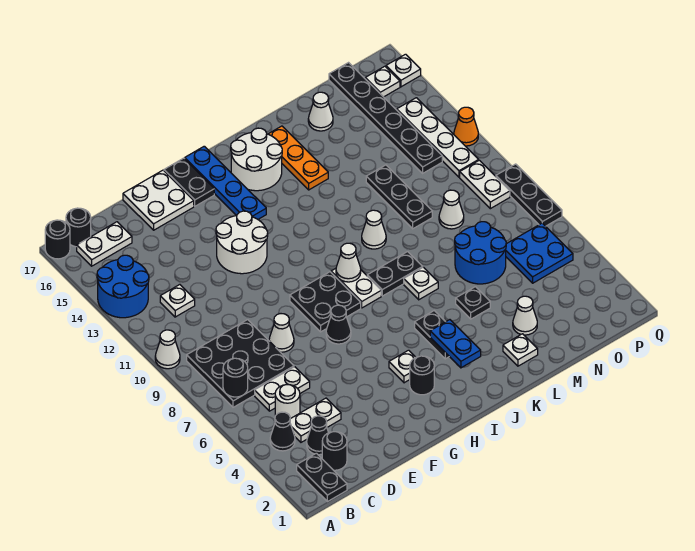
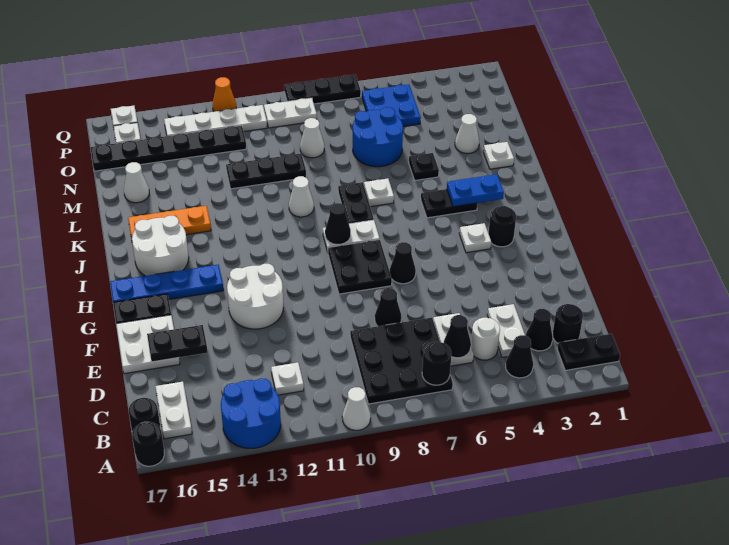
none -> black 1x1 cone [444,315,471,358]
white 1x1 cone [269,314,294,352] -> black 1x1 cone [375,288,401,326]
none -> black 1x2 plate [147,325,208,362]
white 1x1 cone [336,243,361,282] -> black 1x1 cone [325,203,351,245]

